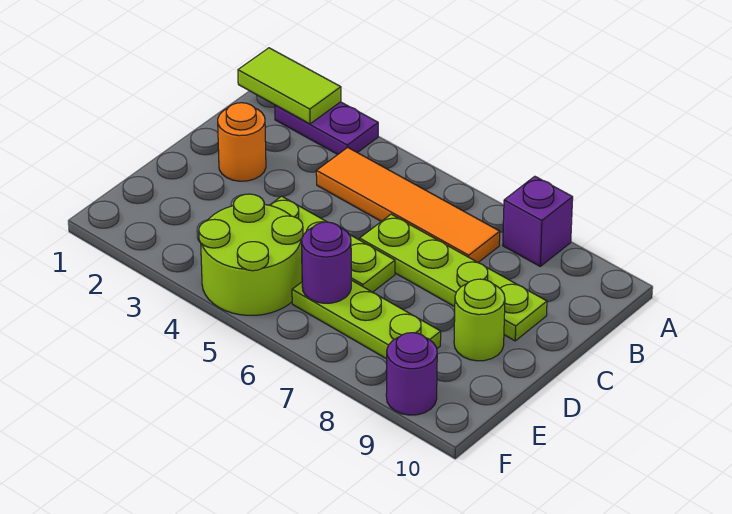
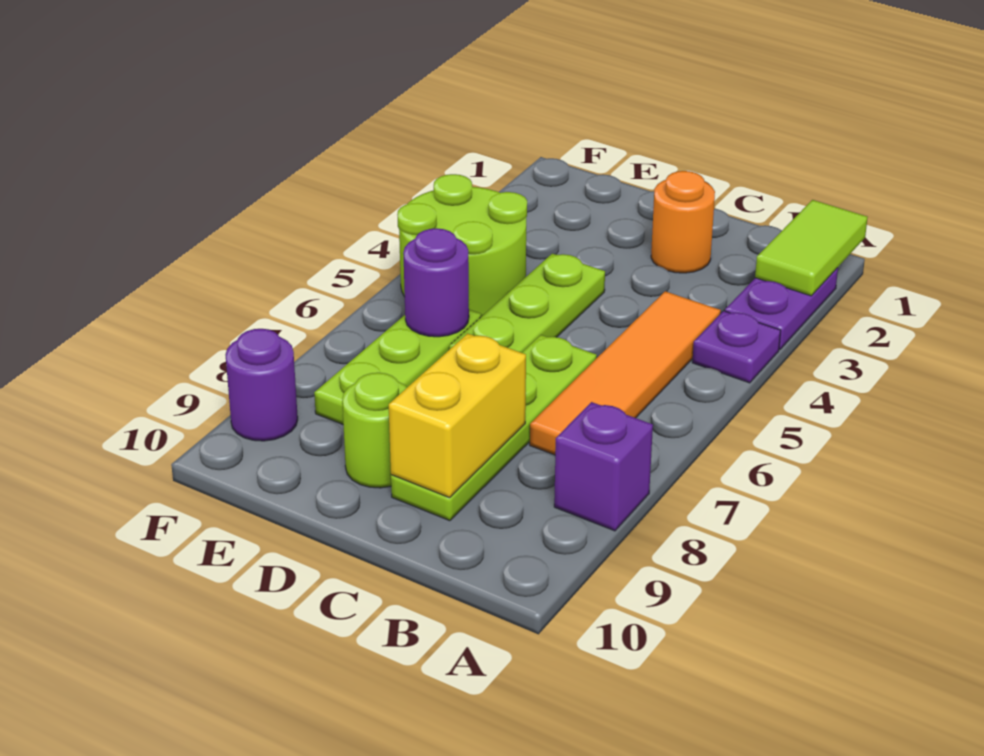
none -> purple 1x1 plate [692,311,781,383]
none -> yellow 1x2 brick [389,333,526,498]

